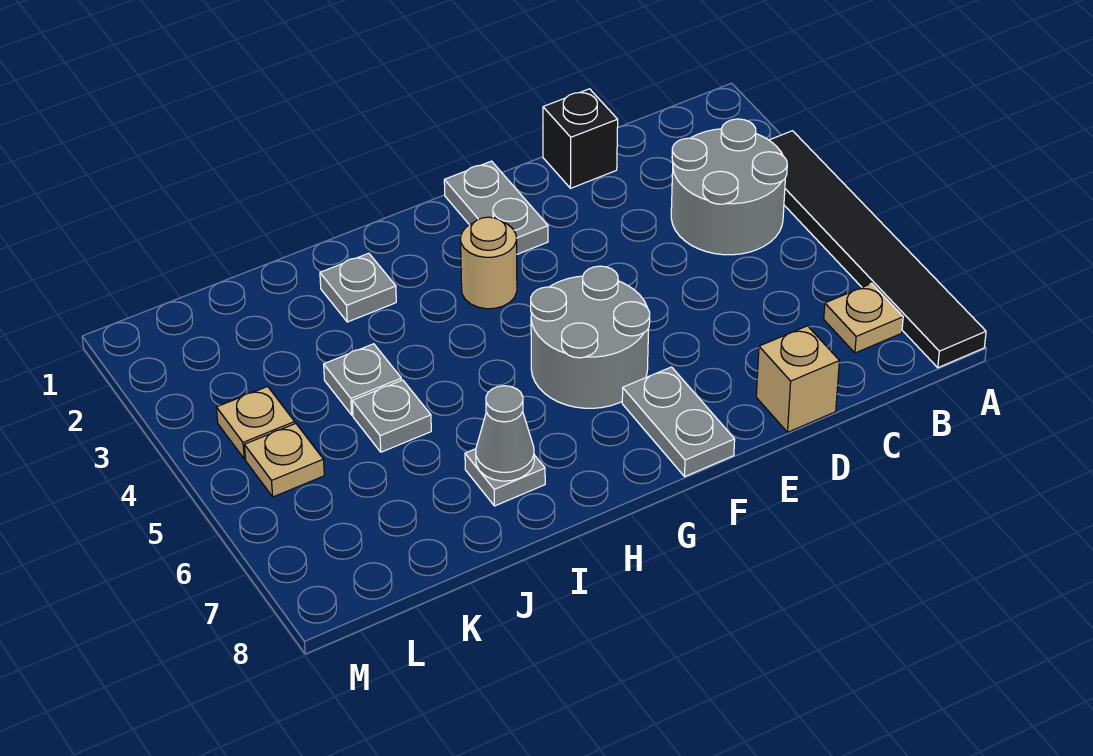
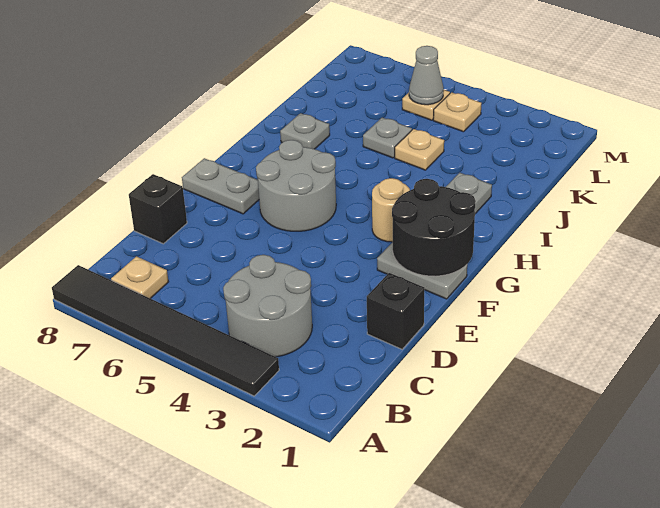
tan 1x1 brick [756,326,839,432] -> black 1x1 brick [129,174,187,244]
none -> black 2x2 round brick [392,179,476,276]
grey 1x1 cone [476,386,534,481] -> grey 1x1 cone moved to [409,46,444,105]
grey 1x1 plate [324,344,401,415] -> tan 1x1 plate [395,129,444,170]

